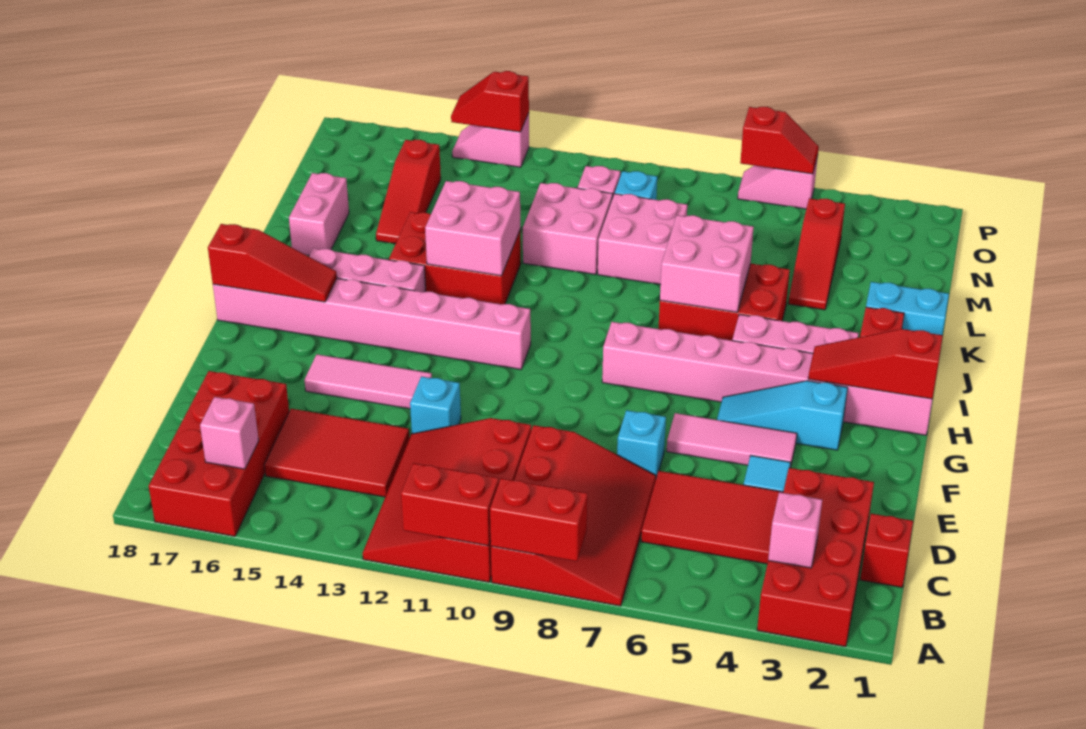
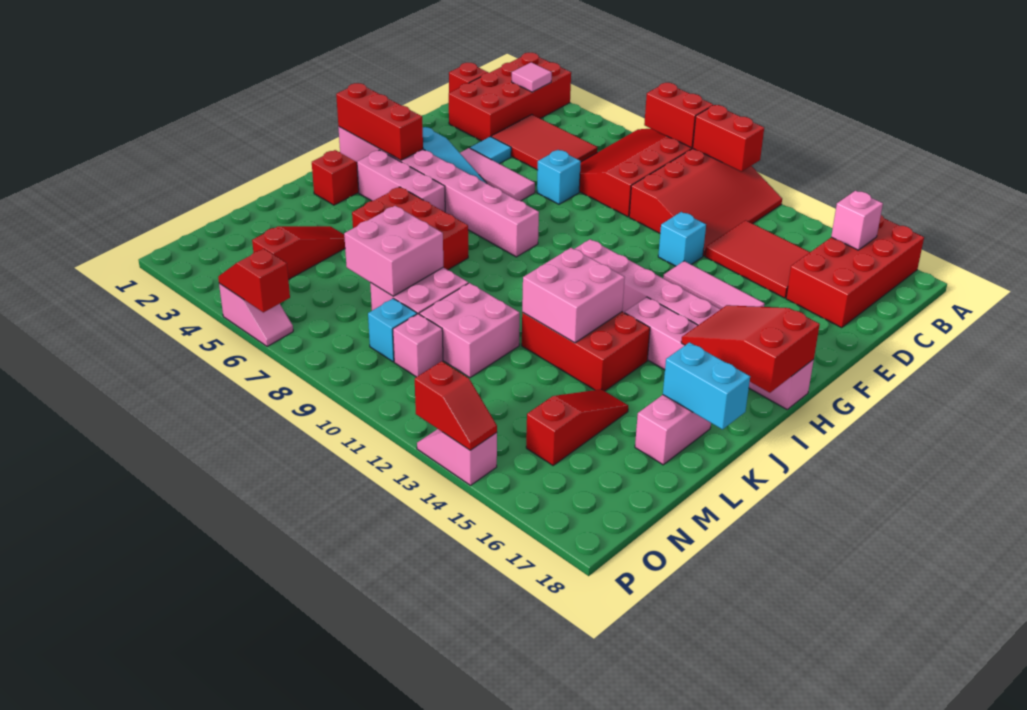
pink 1x1 brick [768,492,822,568] -> pink 1x1 tile [512,62,552,92]
red 1x3 slope [808,329,943,399] -> red 1x3 brick [336,83,423,160]
red 1x3 slope [208,224,337,302] -> red 2x3 slope [681,305,820,393]
pink 2x2 brick [660,215,754,312] -> pink 2x2 brick moved to [344,206,443,296]
cyan 1x2 brick [866,282,949,335] -> cyan 1x2 brick moved to [663,342,750,429]
pink 1x2 slope [452,113,529,167] -> pink 1x2 slope turned to [417,429,497,485]

